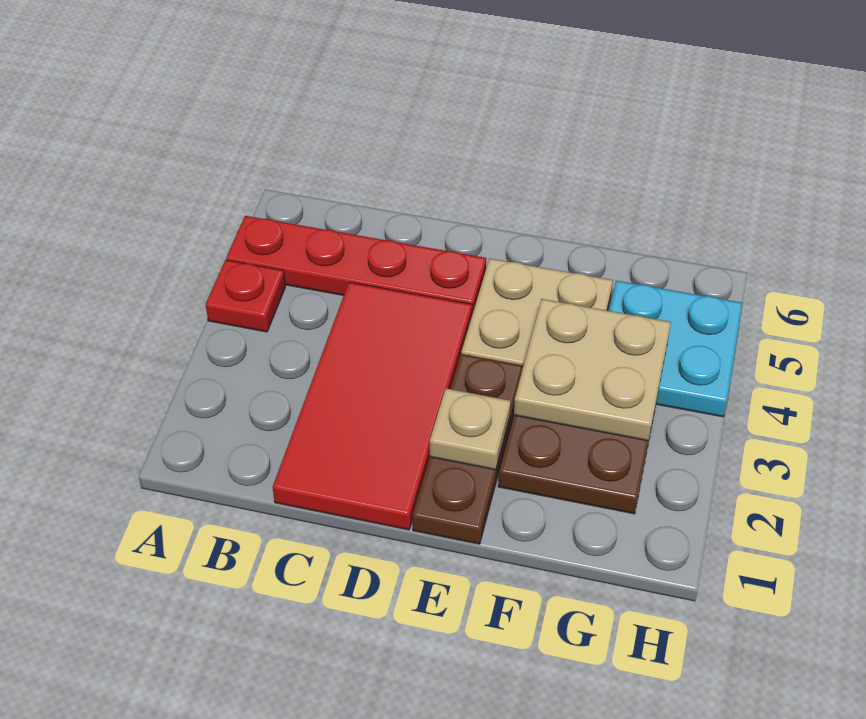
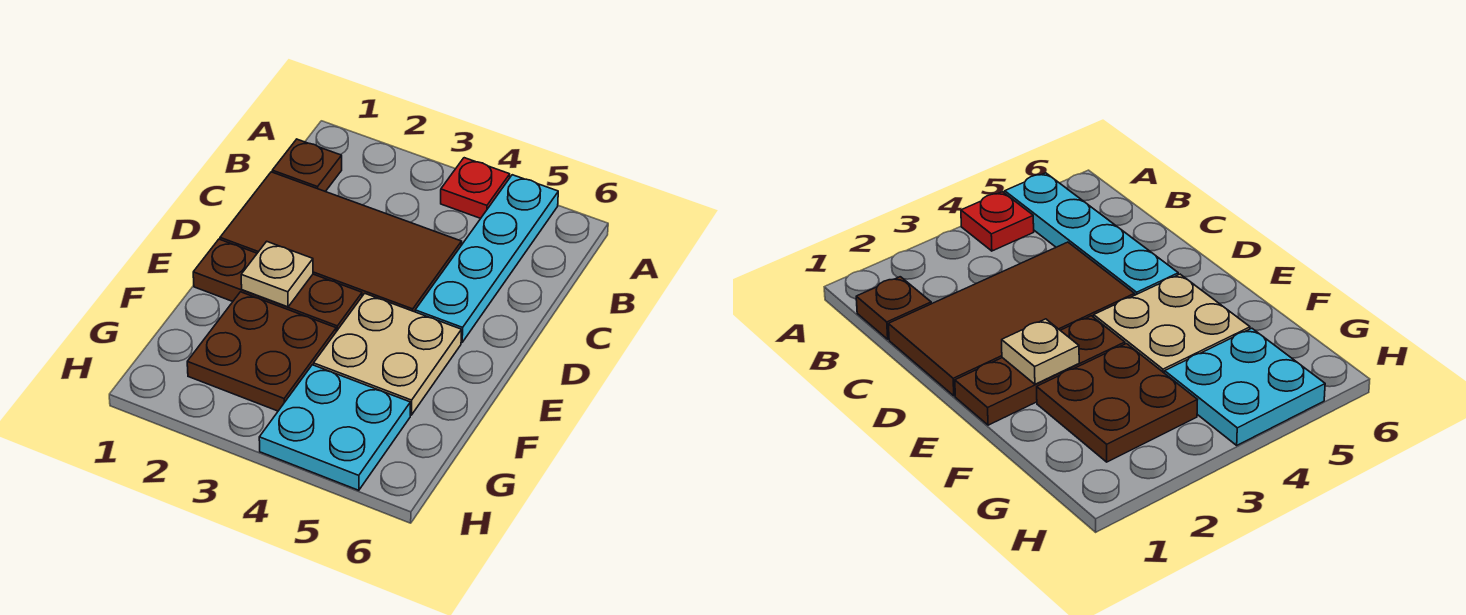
red 1x4 plate [226,216,486,314] -> cyan 1x4 plate [415,175,558,342]
none -> brown 1x1 plate [272,139,342,192]
red 2x4 tile [273,282,472,530] -> brown 2x4 tile [220,172,462,312]
tan 2x2 plate [514,299,671,441] -> none

